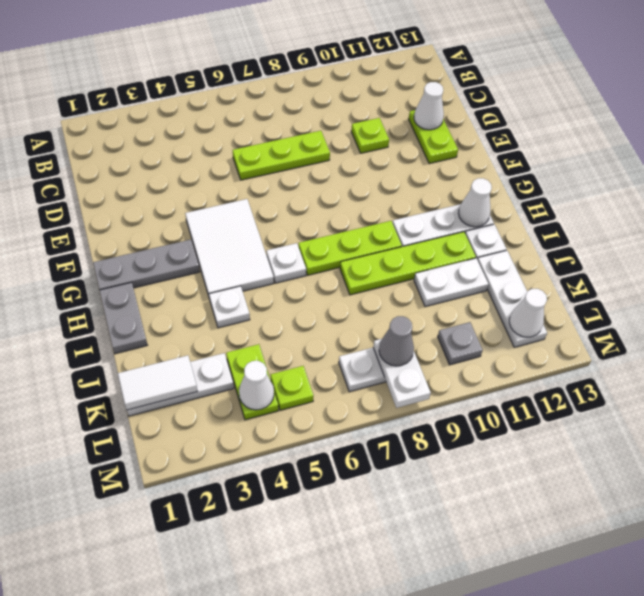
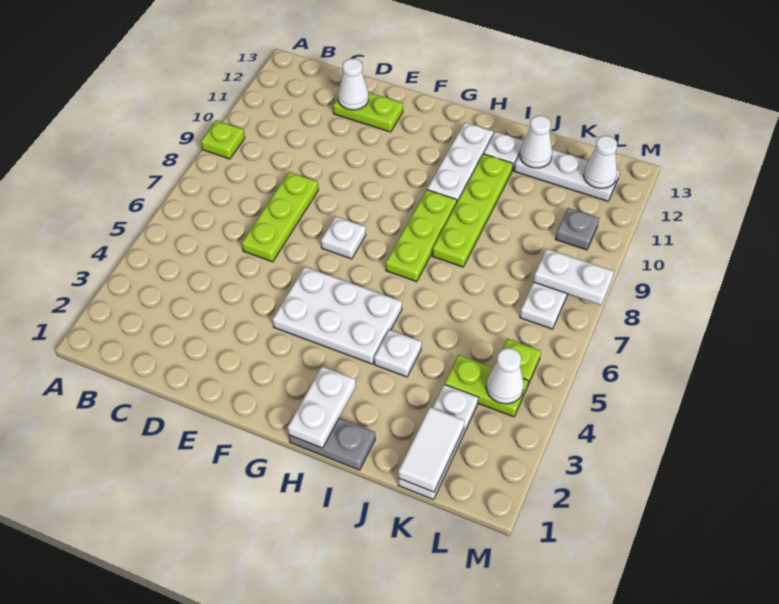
lime 1x1 plate [351,118,389,153] -> lime 1x1 plate moved to [201,120,245,159]
white 2x3 tile [185,199,274,299] -> white 2x3 plate [272,267,402,364]
grey 1x3 plate [93,240,200,290] -> none
white 1x1 plate [266,243,306,283] -> white 1x1 plate moved to [321,216,366,259]
white 1x1 cone [459,178,492,227] -> white 1x1 cone moved to [520,116,552,168]
white 1x2 plate [414,258,489,307] -> white 1x2 plate moved to [287,367,356,448]
grey 1x1 cone [379,316,414,366] -> none

